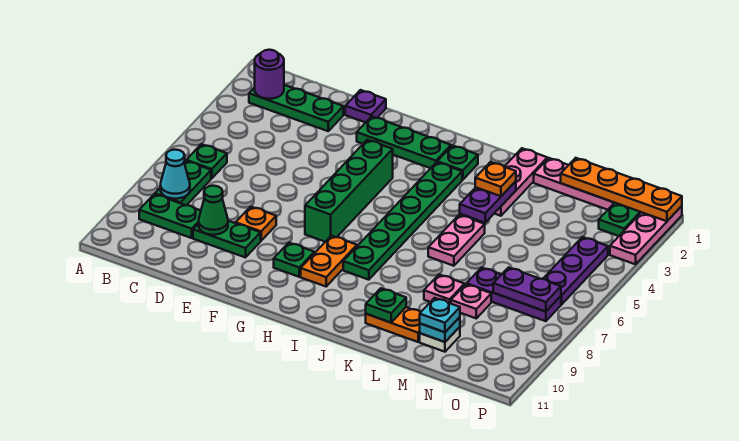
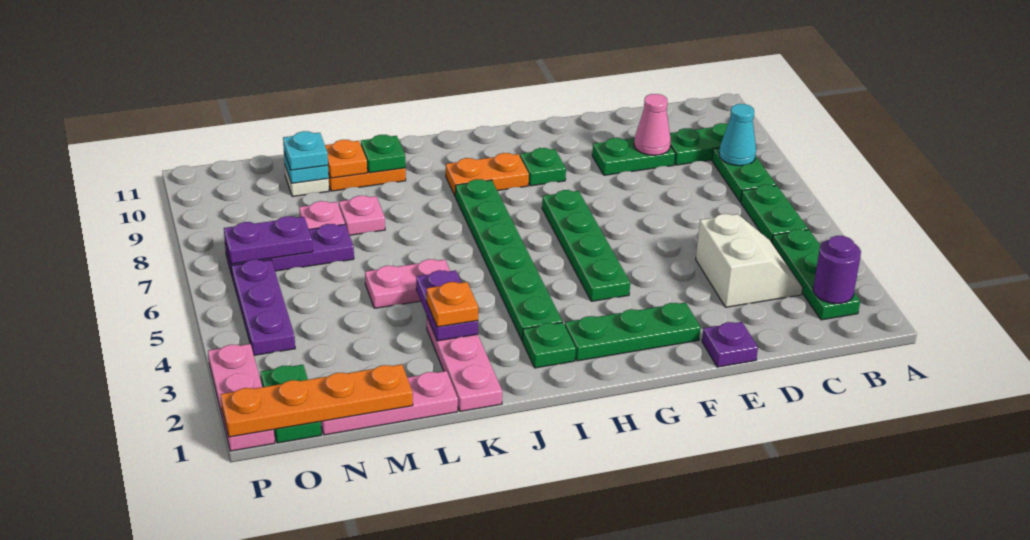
green 1x3 plate [249,85,343,131] -> green 1x3 plate turned to [772,229,860,320]
green 1x1 plate [186,144,227,178] -> green 1x2 plate [741,185,808,242]
none -> white 2x2 slope [696,214,803,307]
green 1x1 cone [199,186,228,235] -> pink 1x1 cone [634,94,671,155]
orange 1x1 plate [236,207,276,241] -> orange 1x1 plate moved to [325,140,367,178]
green 1x4 brick [305,140,393,242] -> green 1x4 plate [542,190,630,301]
orange 1x2 plate [301,236,357,286] -> orange 1x2 plate turned to [446,153,529,196]
pink 1x2 plate [428,215,485,266] -> pink 1x2 plate turned to [365,259,450,308]

